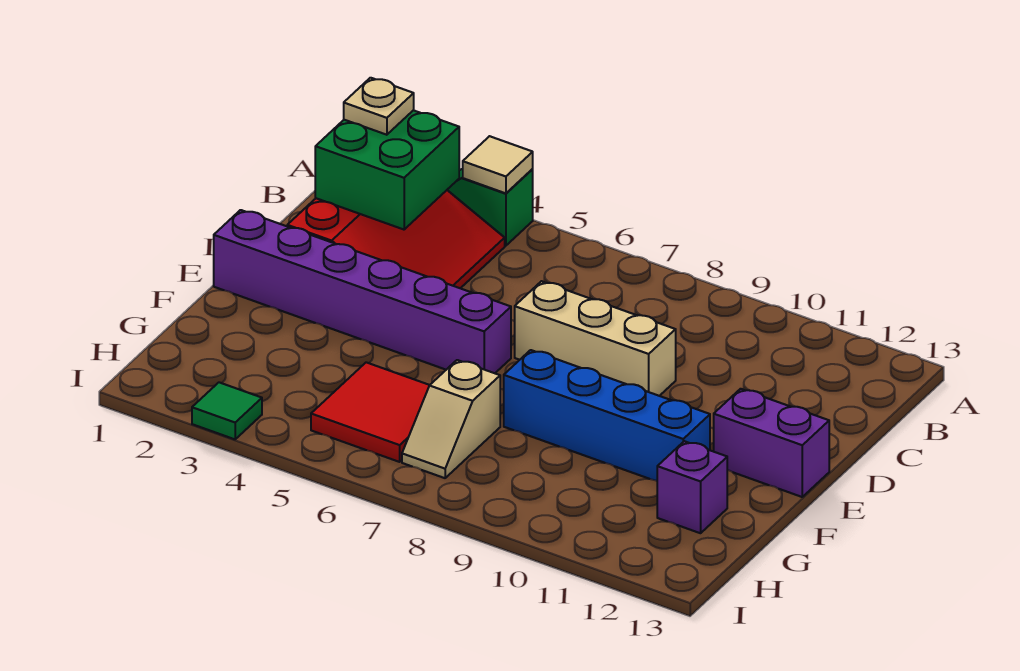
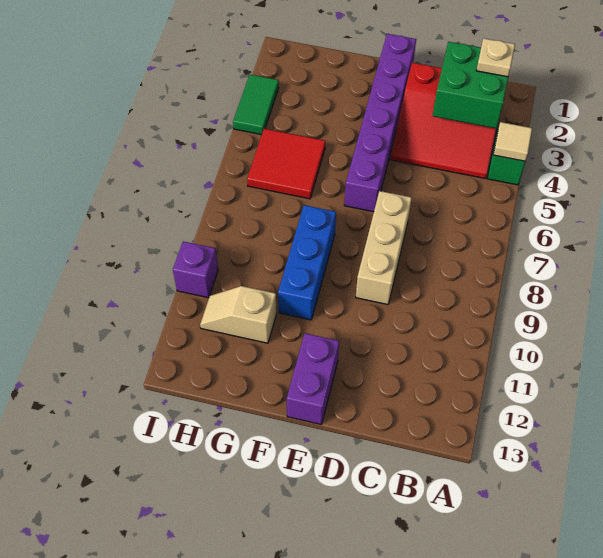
blue 1x4 brick [504,350,710,481] -> blue 1x3 brick [278,205,336,320]
tan 1x2 slope [402,360,500,478] -> tan 1x2 slope moved to [200,286,277,343]
purple 1x1 brick [657,441,727,533] -> purple 1x1 brick moved to [173,241,218,298]
green 1x1 tile [192,382,262,439] -> green 1x2 tile [233,75,279,135]

